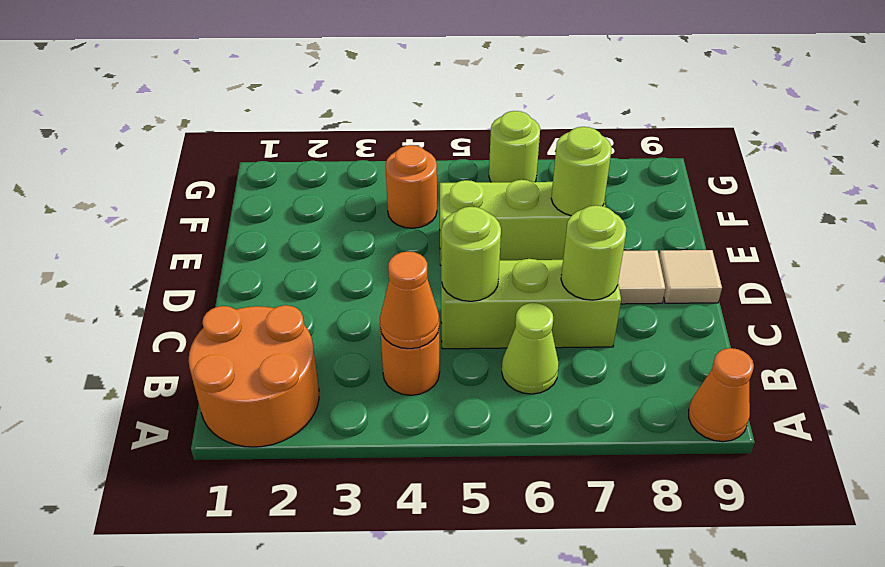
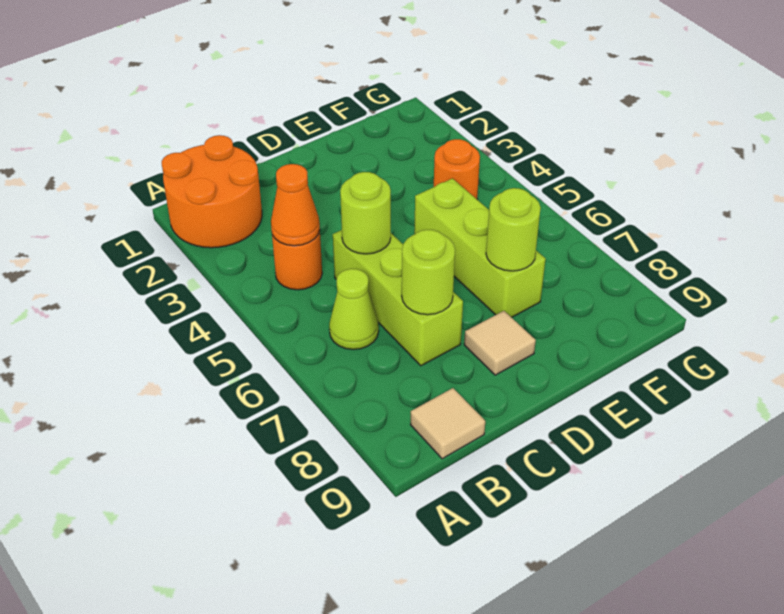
orange 1x1 cone [689,348,754,442] -> none
tan 1x1 tile [659,250,722,303] -> tan 1x1 tile moved to [410,388,485,459]
lime 1x1 round brick [489,111,540,182] -> none

